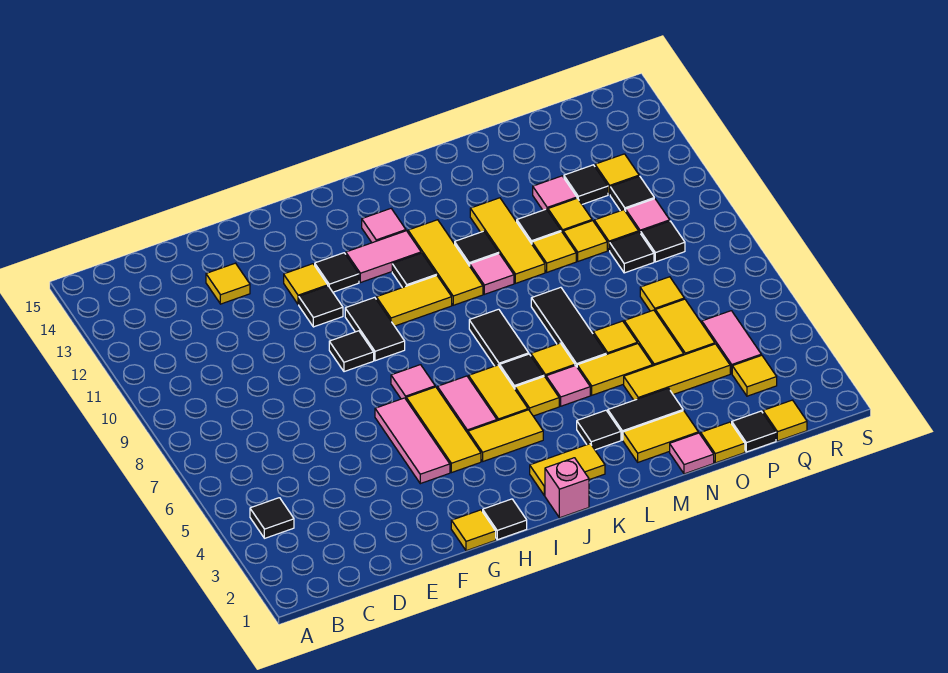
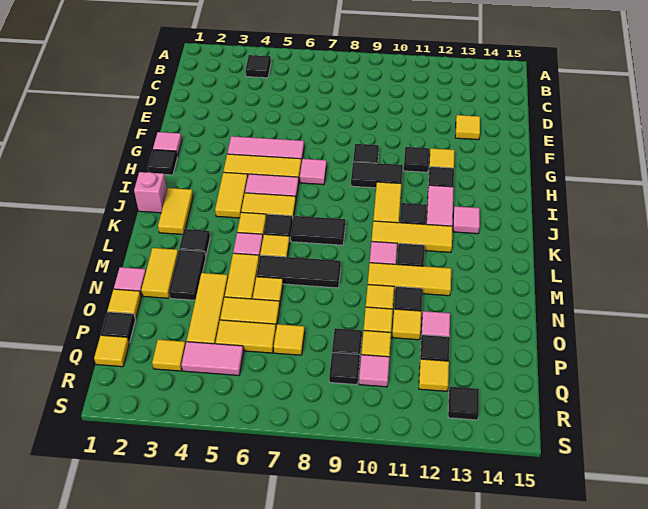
yellow 1x1 tile [451,510,496,551] -> pink 1x1 tile [153,132,182,157]
black 1x1 tile [610,176,654,212] -> black 1x1 tile moved to [448,387,479,420]

